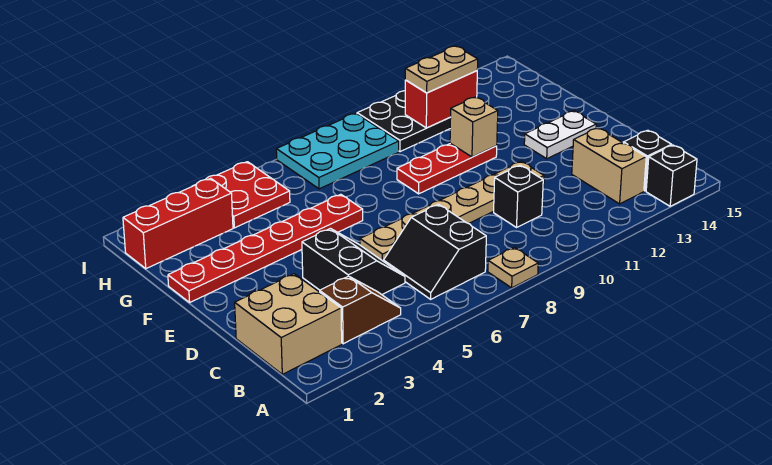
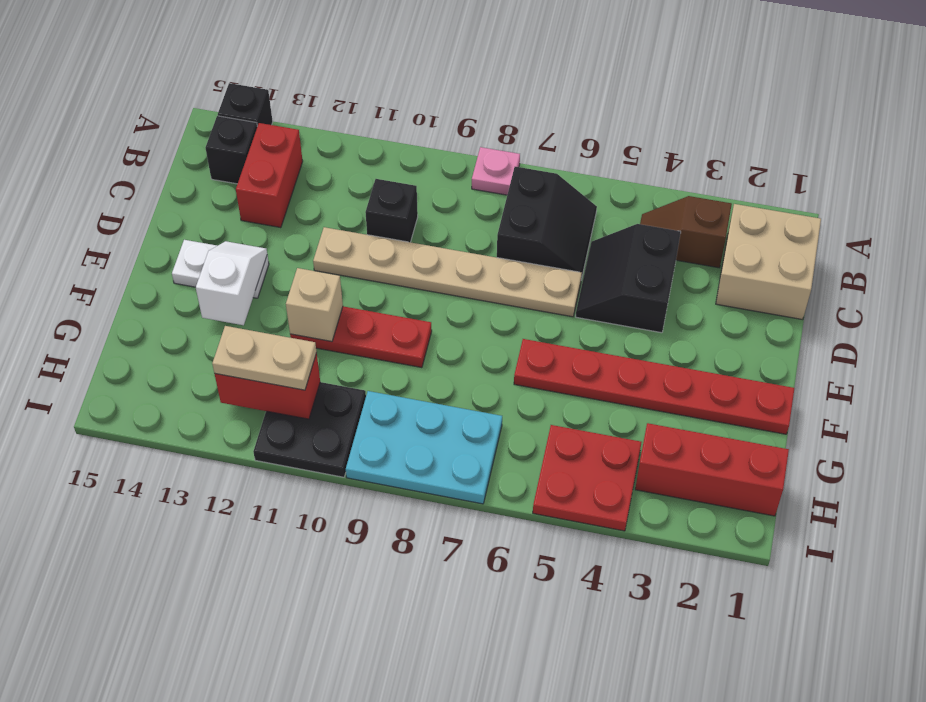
tan 1x1 plate [488,247,538,288] -> pink 1x1 plate [472,147,520,195]
tan 1x2 brick [572,128,646,204] -> red 1x2 brick [236,123,303,228]
none -> white 1x2 slope [196,241,267,325]

